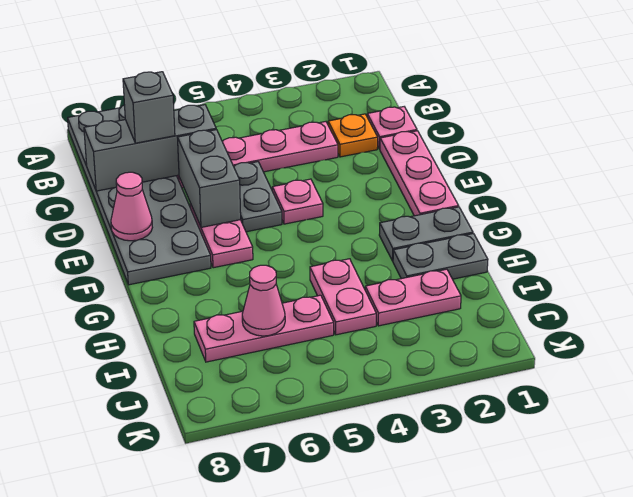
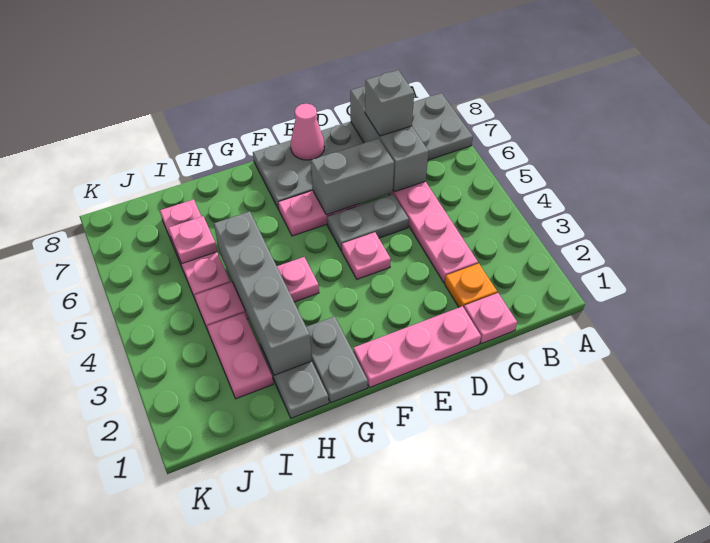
none -> grey 1x4 brick [214,211,312,375]
pink 1x2 plate [310,259,376,335] -> pink 1x3 plate [194,257,319,333]
pink 1x1 cone [242,265,285,336] -> pink 1x1 plate [168,216,217,263]

